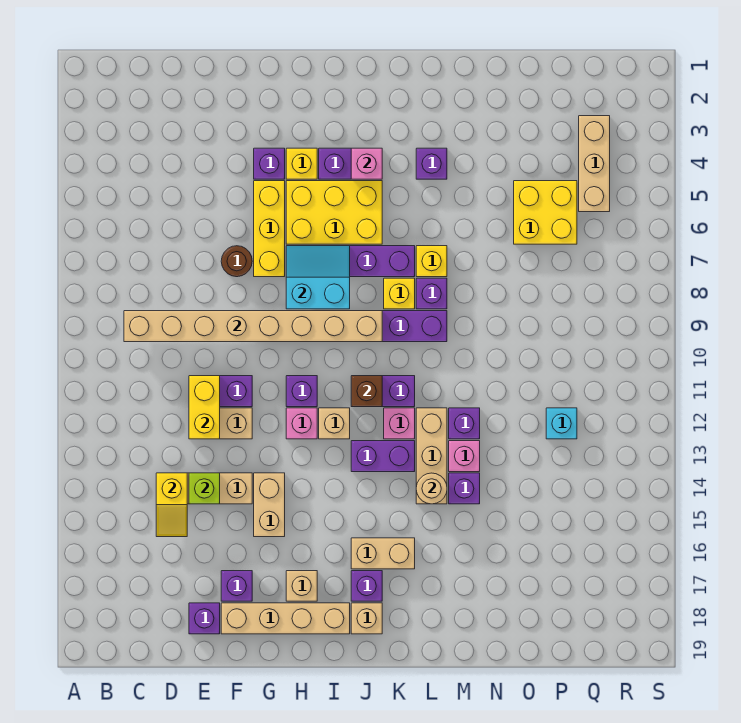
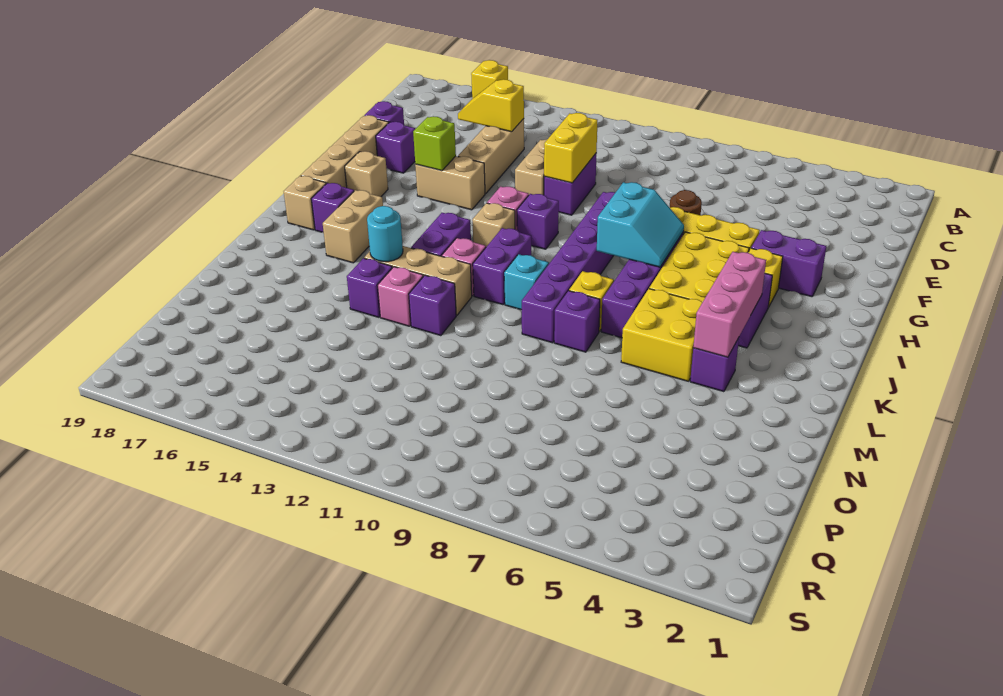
tan 1x8 brick [124,311,382,342] -> none
yellow 1x2 brick [189,376,220,439] -> yellow 1x2 brick turned to [544,113,597,183]
lime 1x1 brick [189,473,220,504] -> lime 1x1 brick moved to [413,116,456,171]
purple 1x1 brick [254,148,285,179] -> purple 1x2 brick [751,230,826,297]
pink 1x1 brick [351,148,382,179] -> pink 1x3 brick [693,252,766,357]
brown 1x1 brick [351,376,382,407] -> none
yellow 1x1 brick [416,246,447,277] -> yellow 1x1 brick moved to [471,60,508,99]
tan 1x1 round brick [416,473,447,504] -> cyan 1x1 round brick [367,206,403,262]
yellow 2x2 brick [514,181,577,244] -> yellow 2x2 brick moved to [621,289,702,381]
cyan 1x1 brick [546,408,577,439] -> cyan 1x1 brick moved to [504,254,549,310]
tan 1x3 brick [579,116,610,212] -> none

